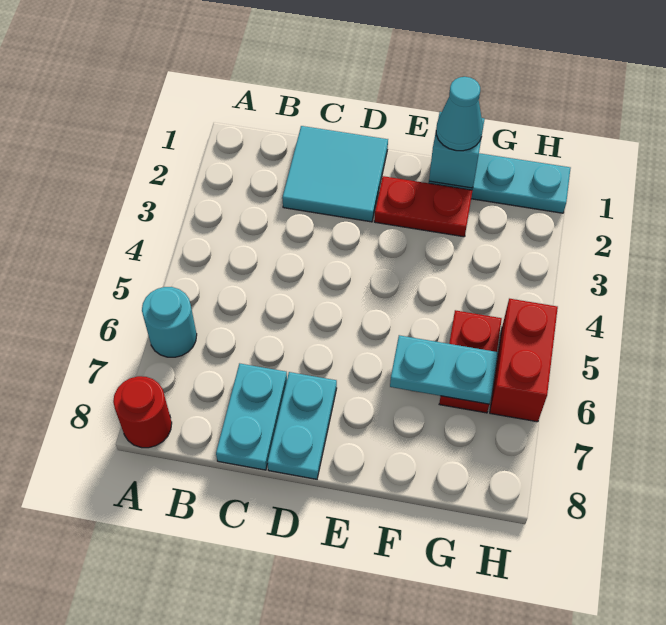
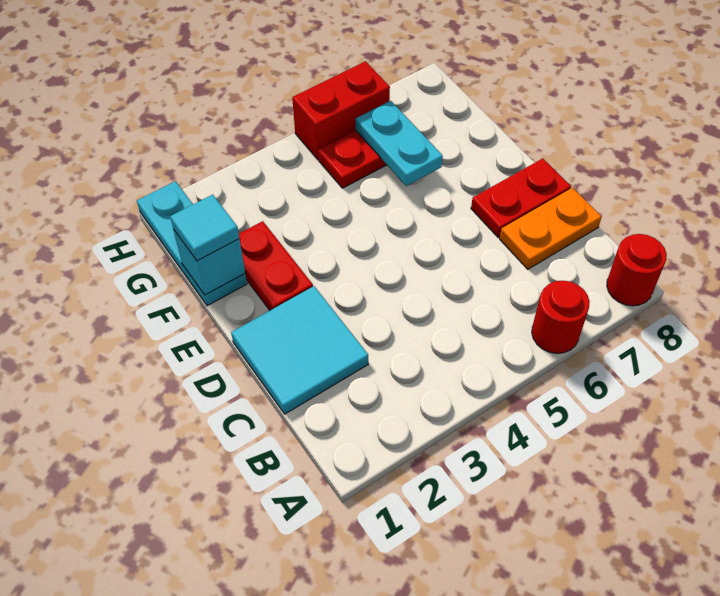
cyan 1x1 round brick [142,287,197,357] -> red 1x1 round brick [532,281,590,354]
cyan 1x2 plate [216,363,287,470] -> orange 1x2 plate [500,188,602,269]
cyan 1x2 plate [268,372,337,479] -> red 1x2 plate [471,159,571,237]
cyan 1x1 cone [436,77,483,151] -> cyan 1x1 tile [170,195,239,261]

